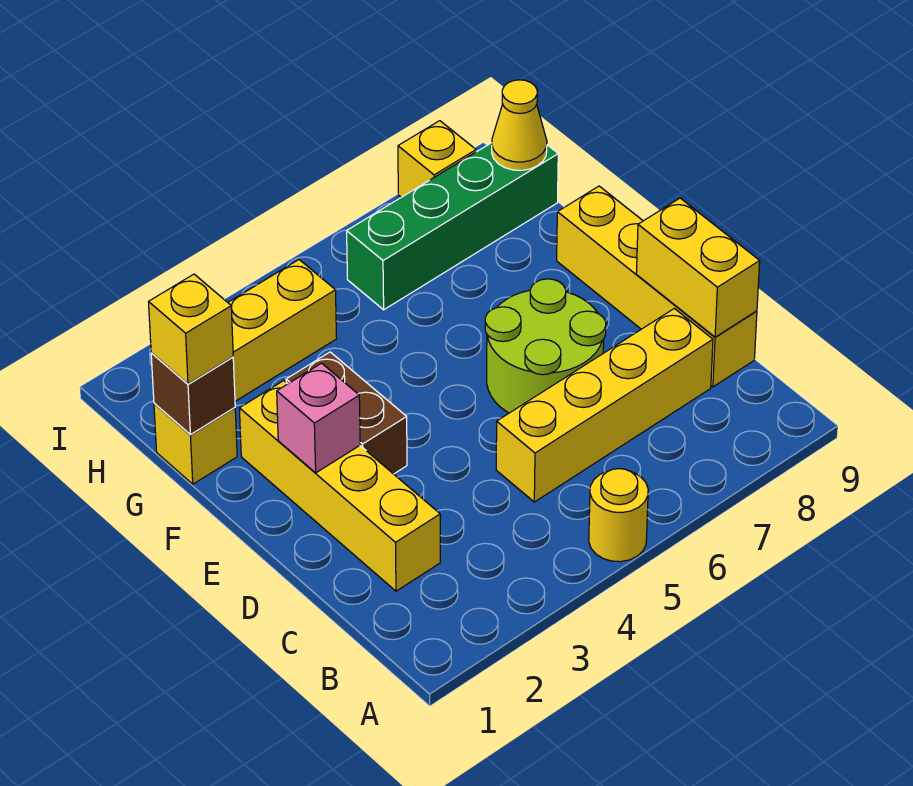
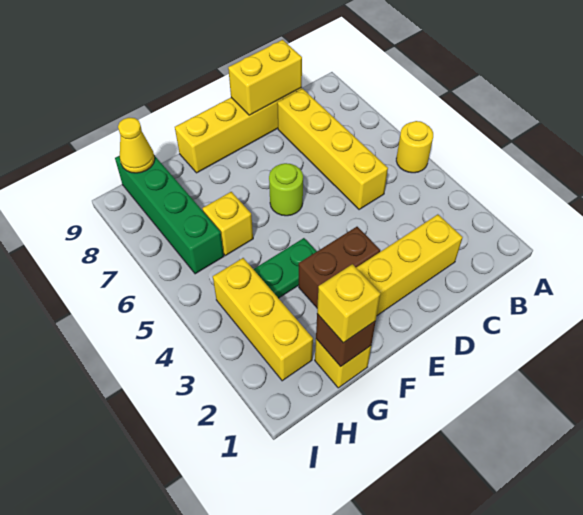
lime 2x2 round brick [485,279,606,413] -> lime 1x1 round brick [269,163,303,216]
pink 1x1 brick [277,363,360,473] -> none
none -> green 1x2 plate [253,238,317,298]
yellow 1x1 brick [398,121,476,197] -> yellow 1x1 brick moved to [202,192,253,256]

